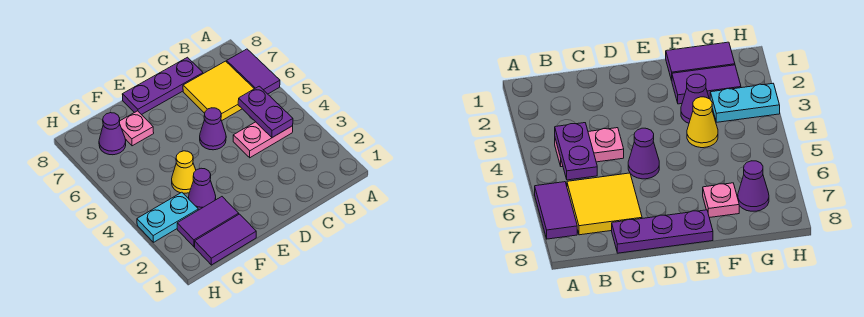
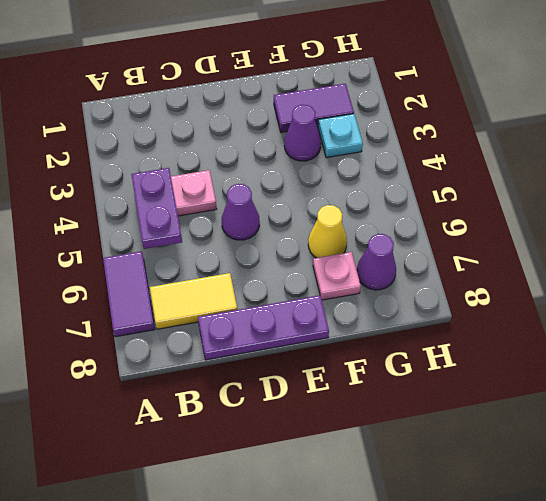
yellow 2x2 tile [183,61,254,121] -> yellow 1x2 tile [150,273,237,329]
purple 1x2 tile [195,214,256,265] -> none
yellow 1x1 cone [172,151,196,193] -> yellow 1x1 cone moved to [308,205,347,258]
cyan 1x2 plate [137,192,198,242] -> cyan 1x1 plate [318,114,363,158]

